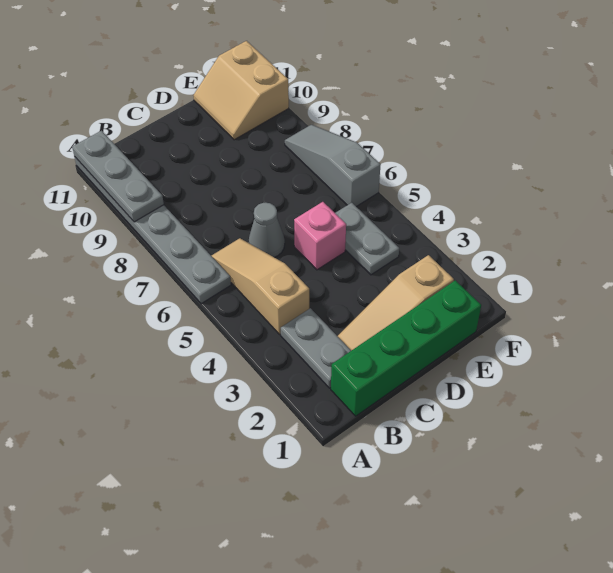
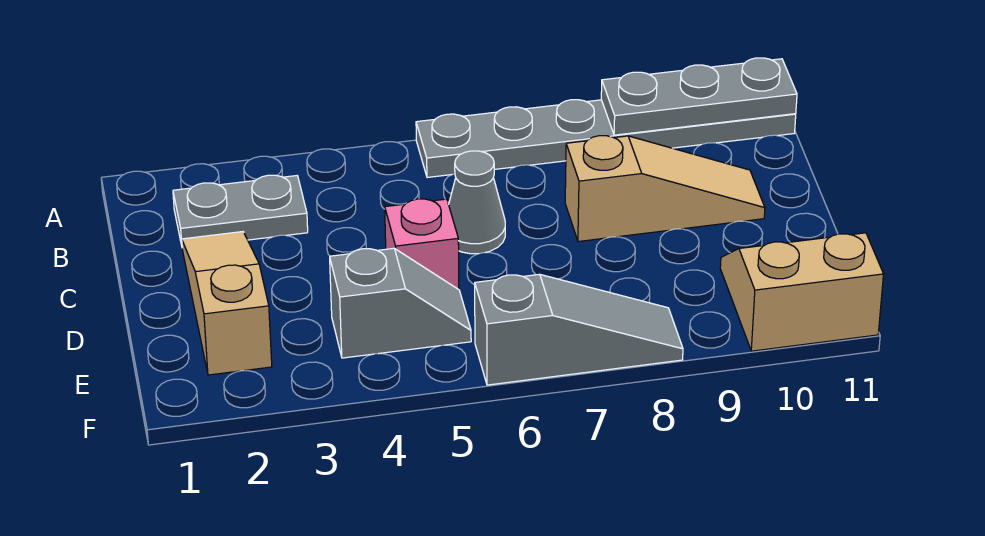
green 1x4 brick [331,280,481,416] -> none
tan 1x3 slope [211,238,309,334] -> tan 1x3 slope moved to [565,136,765,242]
grey 1x2 plate [335,203,399,275] -> grey 1x2 slope [330,248,471,358]

